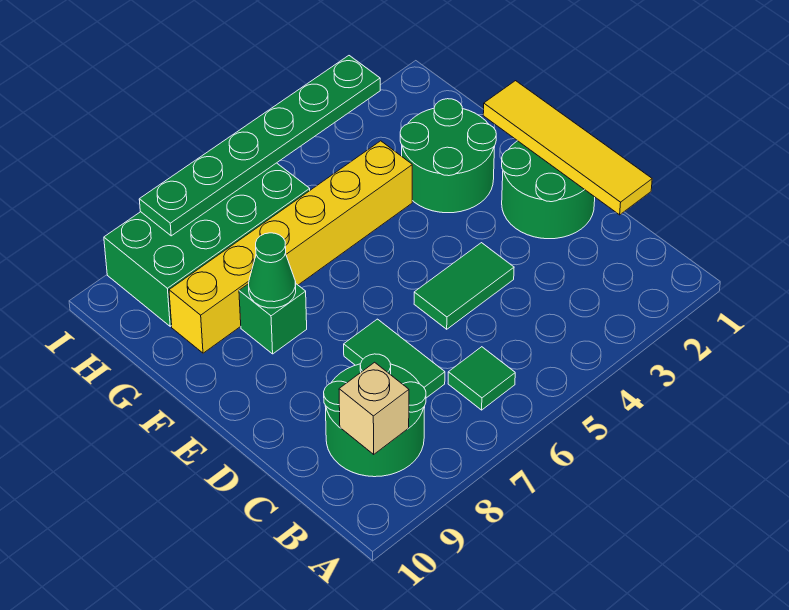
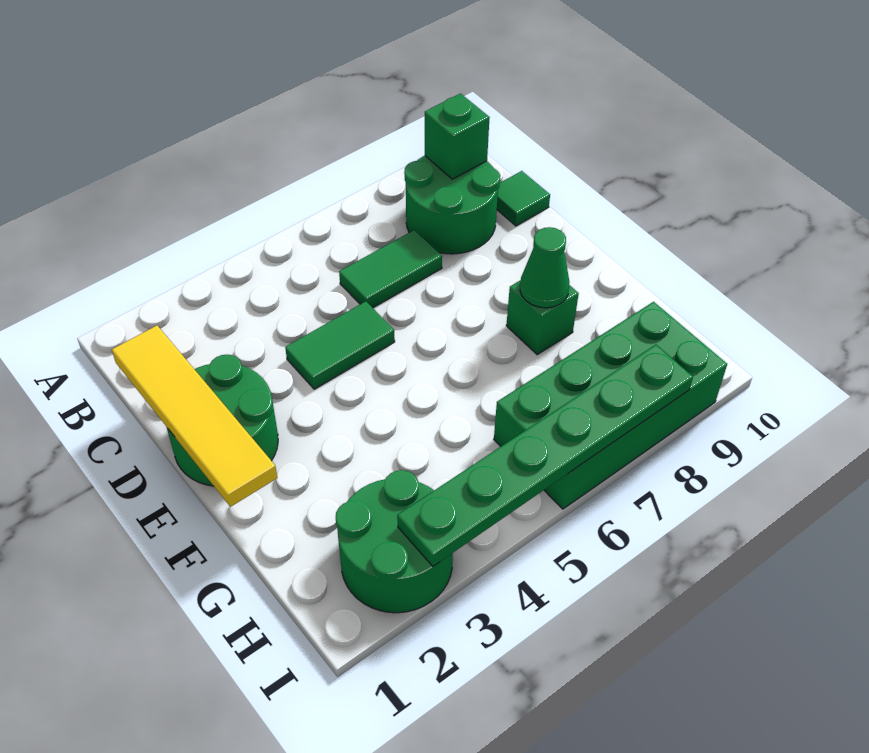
green 1x1 tile [448,347,515,410] -> green 1x1 tile moved to [497,171,550,226]
tan 1x1 brick [339,362,409,454] -> green 1x1 brick [425,94,490,179]
green 1x2 tile [344,319,445,398] -> green 1x2 tile turned to [339,230,442,308]
green 2x2 round brick [400,99,496,213] -> green 2x2 round brick moved to [336,470,453,613]
yellow 1x6 brick [169,141,412,353] -> none

